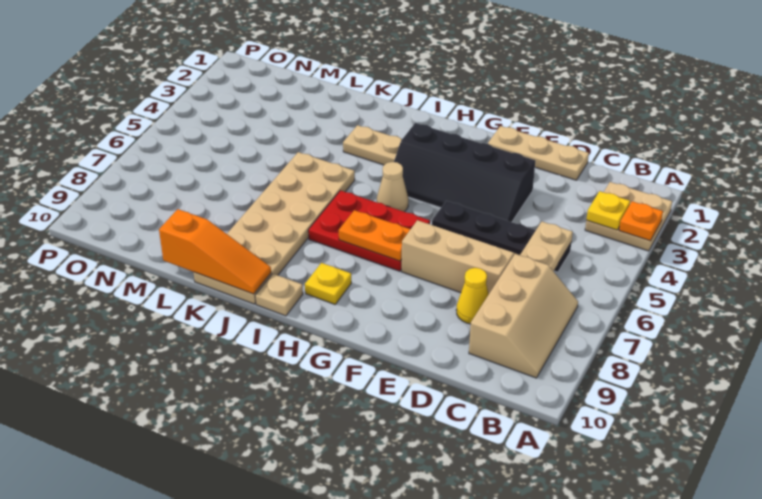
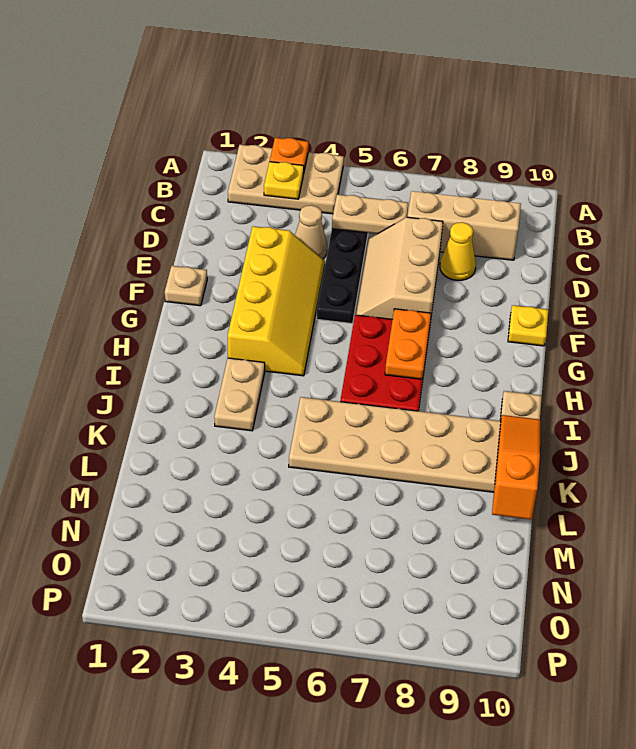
tan 2x2 plate [585,182,672,251] -> tan 2x3 plate [228,145,344,214]
tan 1x3 plate [488,126,589,180] -> tan 1x1 plate [165,266,207,306]
black 2x4 slope [394,123,535,222] -> yellow 2x4 slope [228,226,325,376]
tan 1x1 cone [377,162,408,212] -> tan 1x1 cone moved to [295,205,327,259]
yellow 1x1 plate [305,263,351,304] -> yellow 1x1 plate moved to [508,305,548,346]

